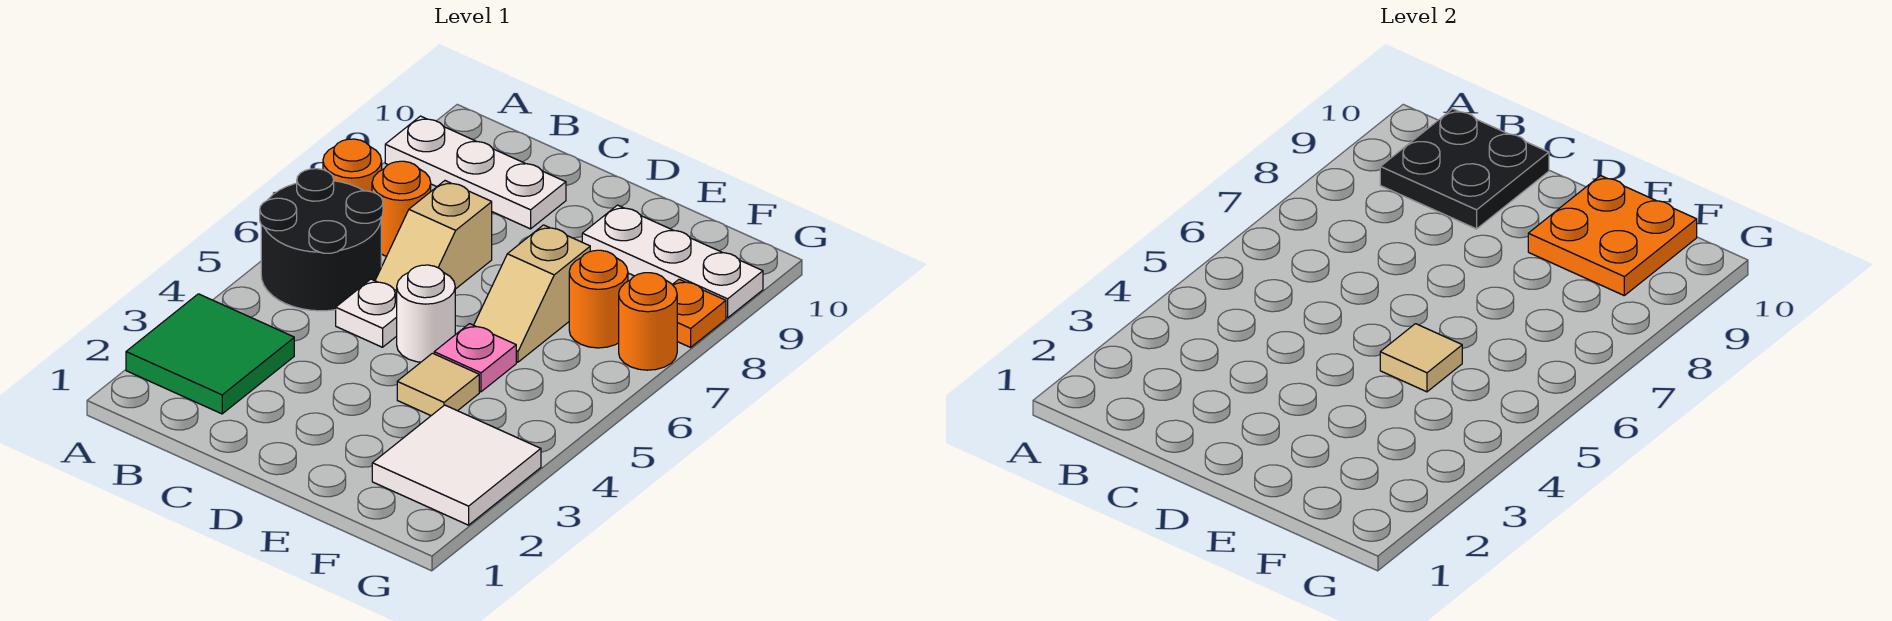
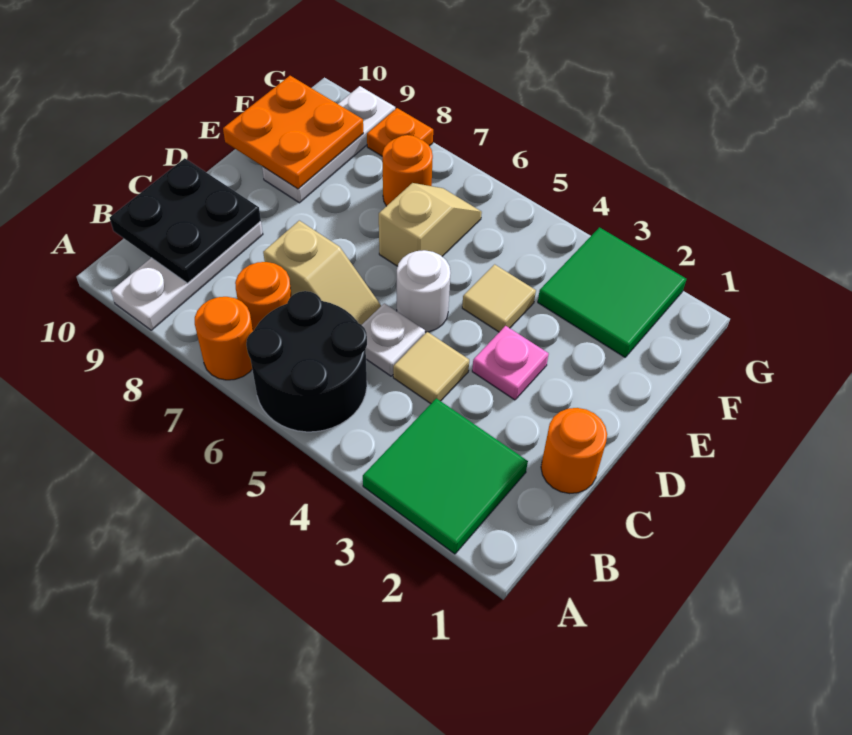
pink 1x1 plate [434,324,516,392] -> pink 1x1 plate moved to [472,326,549,400]
tan 1x1 tile [1380,324,1462,392] -> tan 1x1 tile moved to [393,332,469,404]
tan 1x2 slope [474,225,590,362] -> tan 1x2 slope turned to [379,183,482,266]
white 2x2 tile [372,405,541,525] -> green 2x2 tile [538,227,686,357]
orange 1x1 round brick [619,273,677,370] -> orange 1x1 round brick moved to [541,408,607,494]

